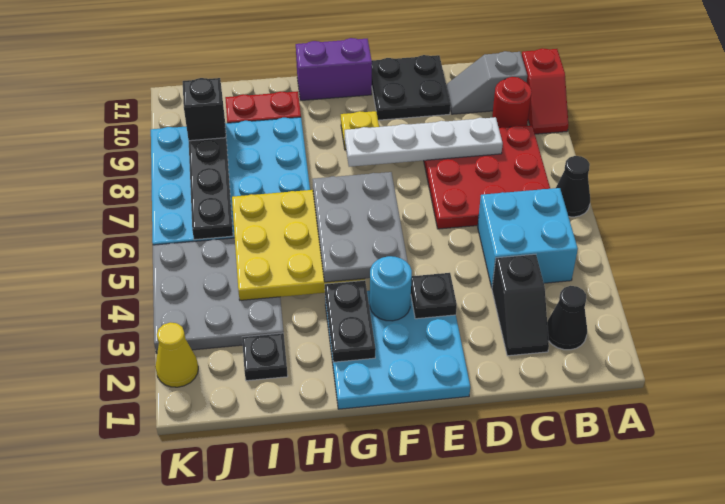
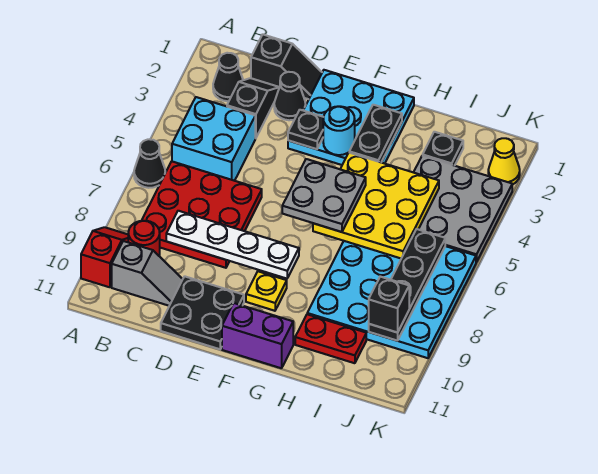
none -> black 1x2 slope [251,35,322,99]
none -> black 1x1 cone [274,72,306,120]
grey 2x3 plate [312,172,408,282] -> grey 2x2 plate [282,159,366,232]

